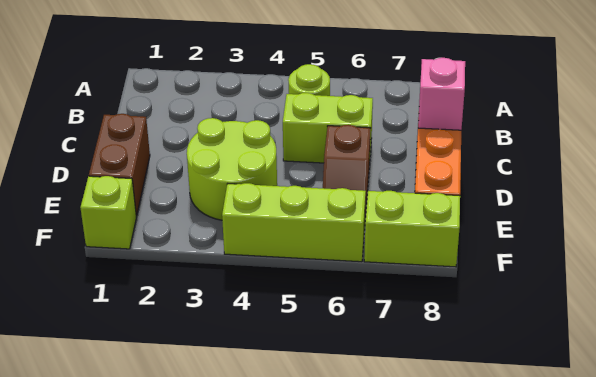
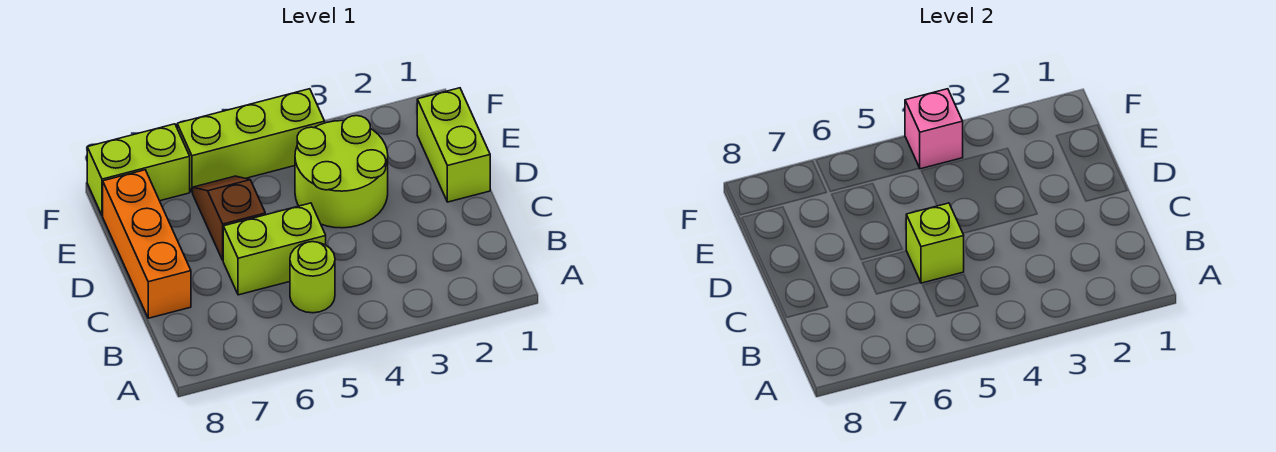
pink 1x1 brick [418,58,465,130] -> pink 1x1 brick moved to [905,89,963,169]
brown 1x2 brick [89,114,150,216] -> lime 1x2 brick [417,88,490,202]
lime 1x1 brick [80,176,136,249] -> lime 1x1 brick moved to [906,203,964,283]

